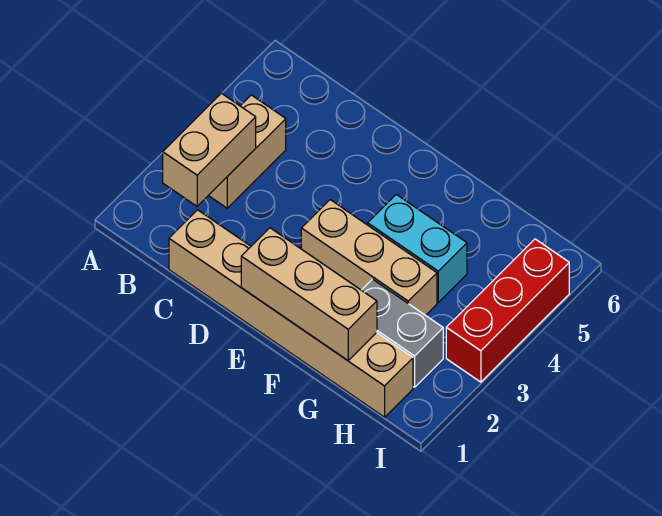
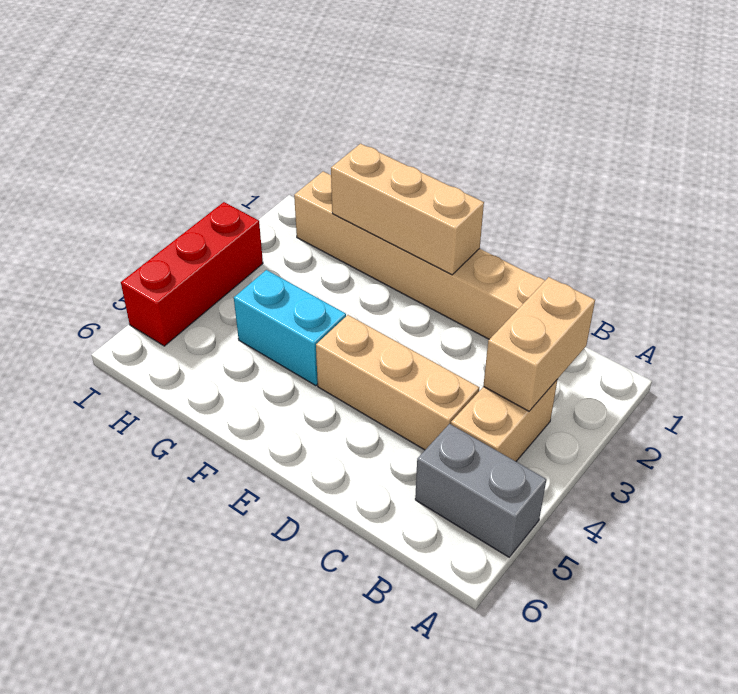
tan 1x3 brick [301,200,437,315] -> tan 1x3 brick moved to [316,315,479,450]
grey 1x2 brick [362,279,443,387] -> grey 1x2 brick moved to [415,424,546,557]

